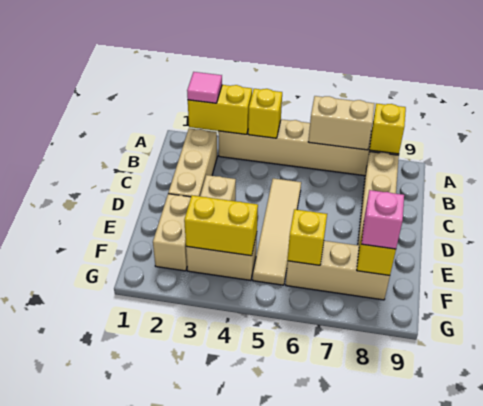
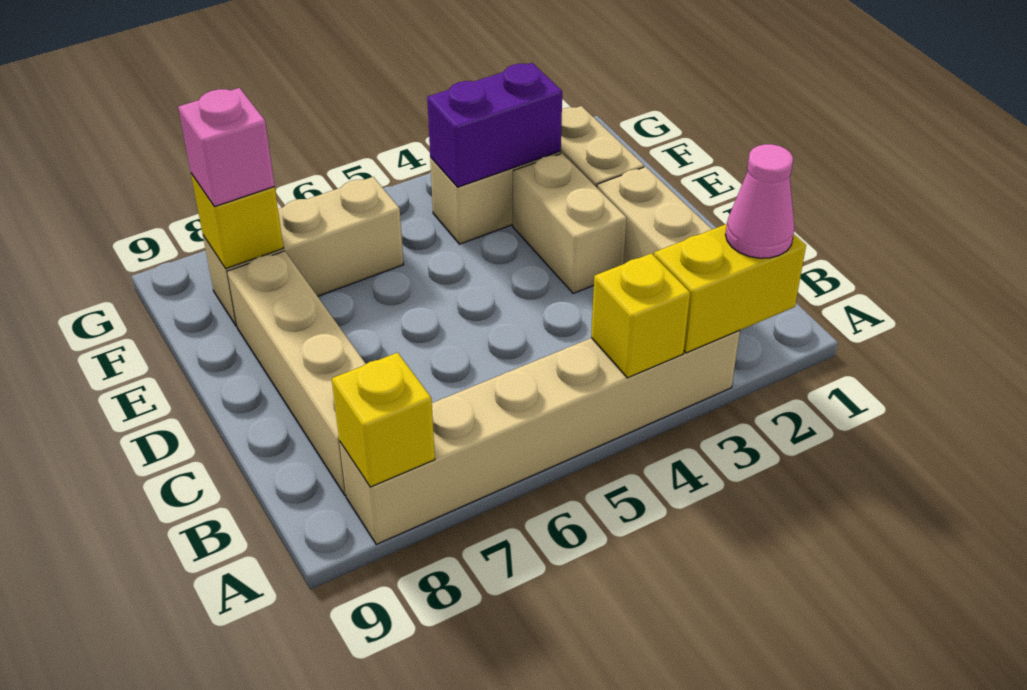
pink 1x1 tile [187,72,222,103] -> pink 1x1 cone [725,144,795,258]
tan 1x2 brick [308,96,374,150] -> none
tan 1x4 tile [253,178,301,285] -> none
yellow 1x2 brick [184,195,258,256] -> purple 1x2 brick [427,63,562,187]
yellow 1x1 brick [288,209,327,265] -> none

